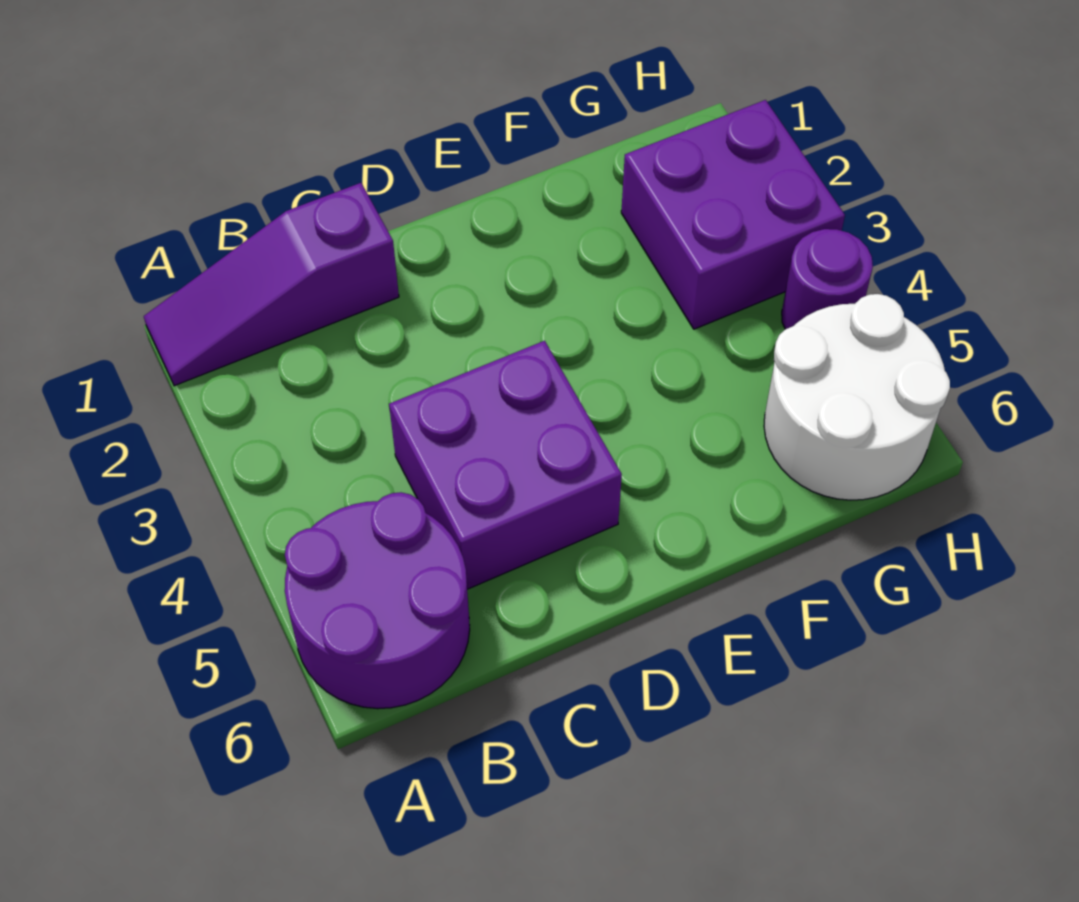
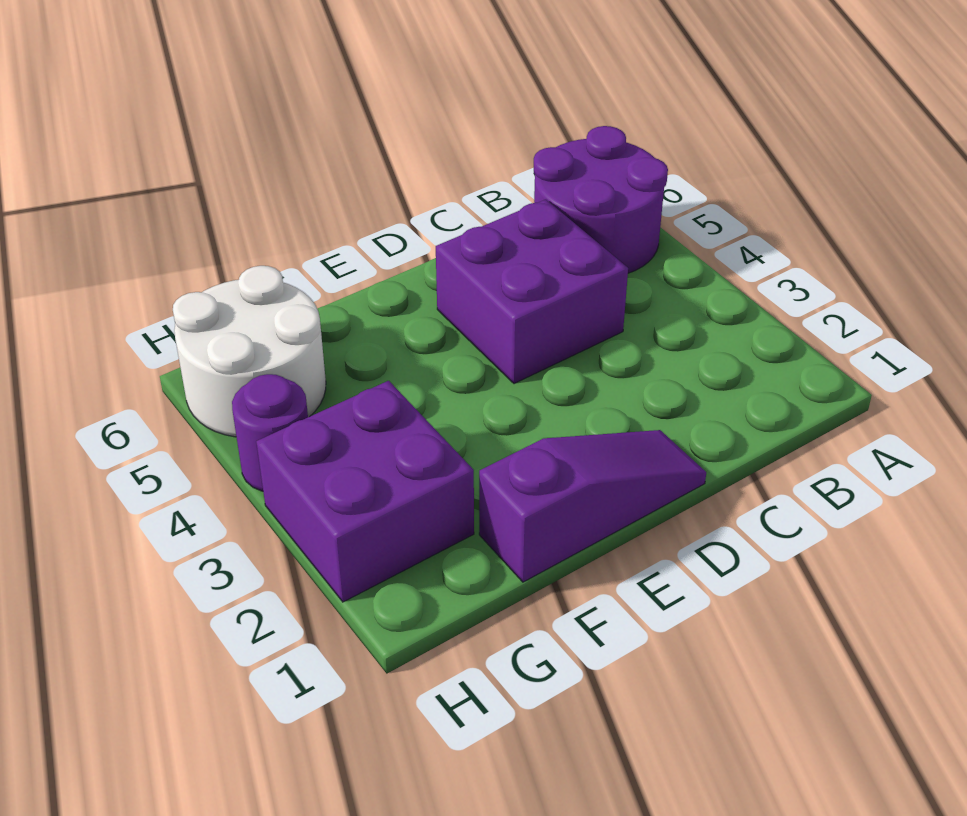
purple 1x3 slope [144,183,399,386] -> purple 1x3 slope moved to [479,430,706,582]

